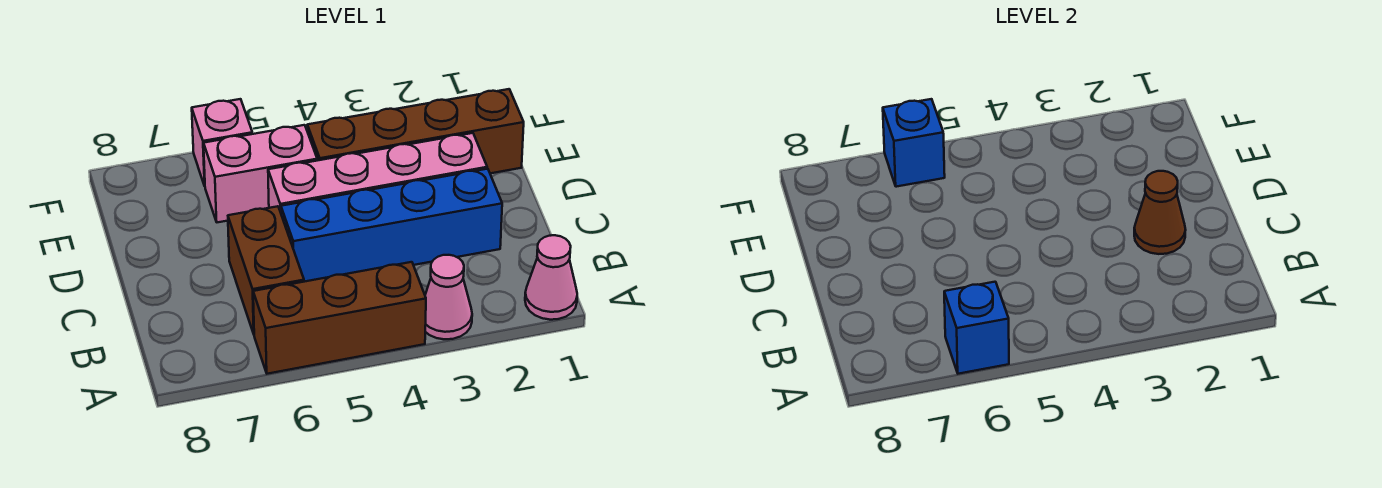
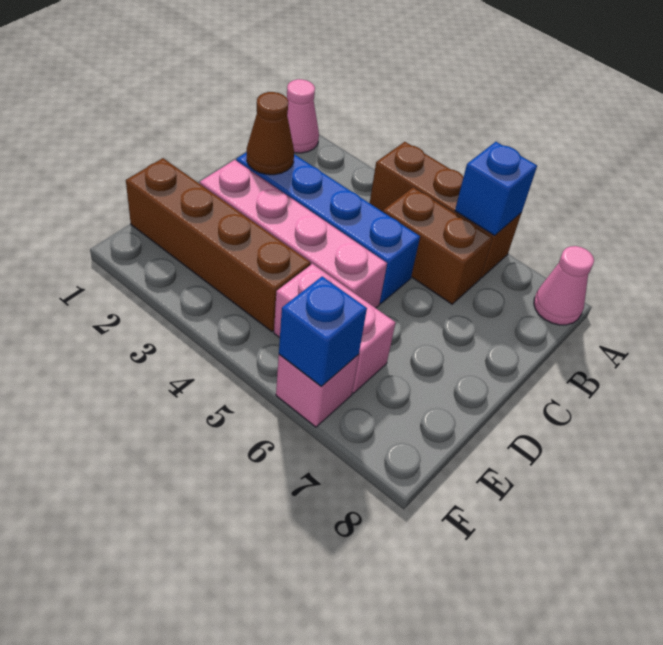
pink 1x1 cone [425,255,472,339] -> pink 1x1 cone moved to [534,246,594,325]
brown 1x2 brick [228,206,304,334] -> brown 1x2 brick turned to [383,187,493,304]

